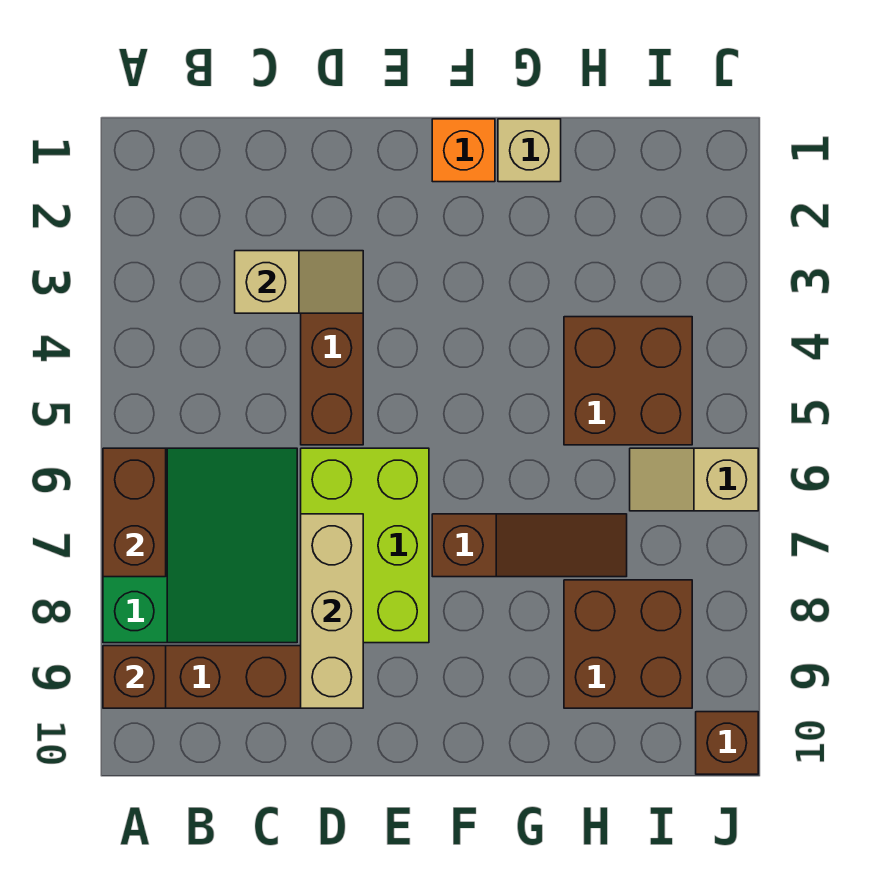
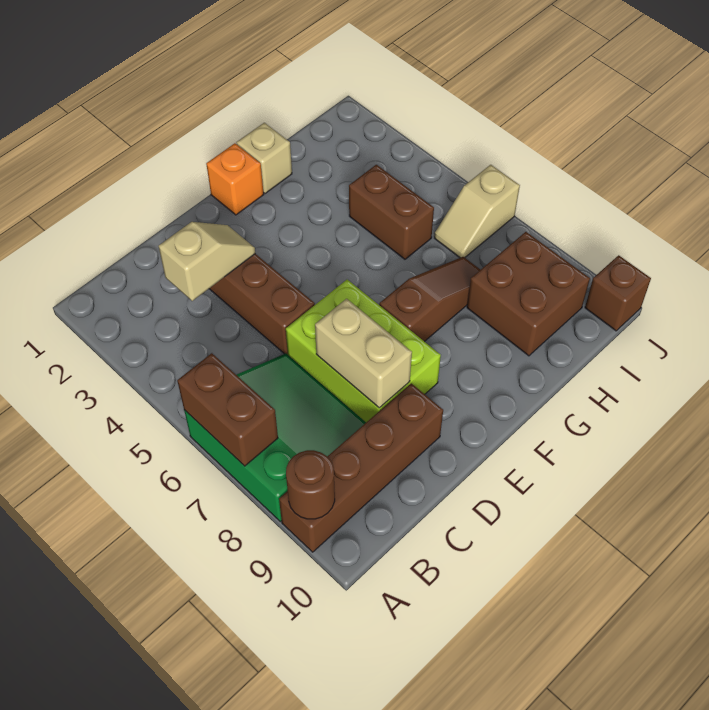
brown 1x1 brick [103,646,166,708] -> brown 1x1 round brick [286,450,335,519]
tan 1x3 brick [301,514,363,708] -> tan 1x2 brick [315,299,412,408]
brown 2x2 brick [564,317,692,445] -> brown 1x2 brick [349,165,434,259]

